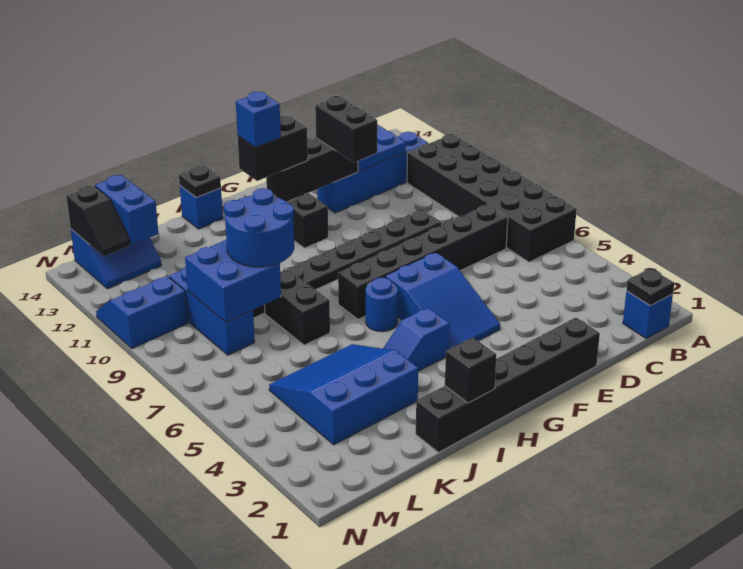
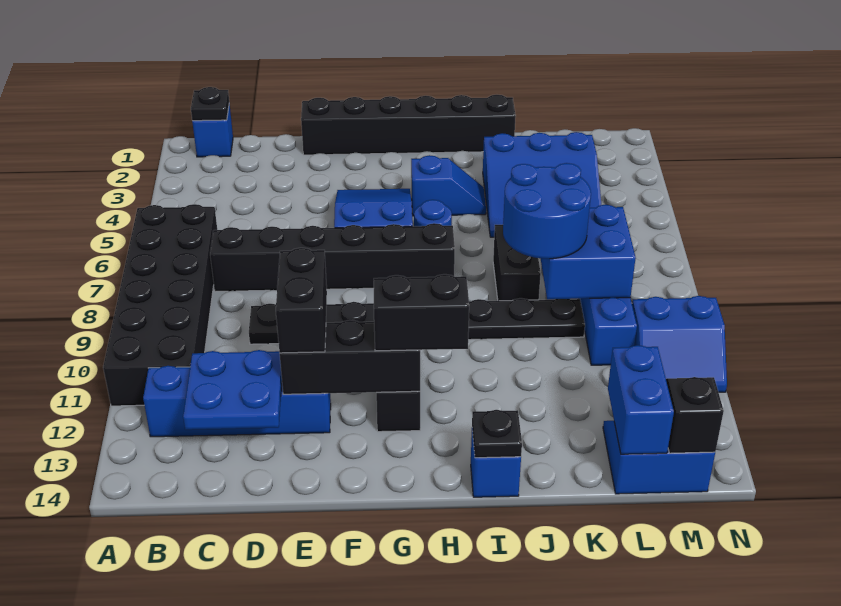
blue 1x1 brick [236,92,281,148] -> none
black 1x1 brick [445,337,496,403] -> none

